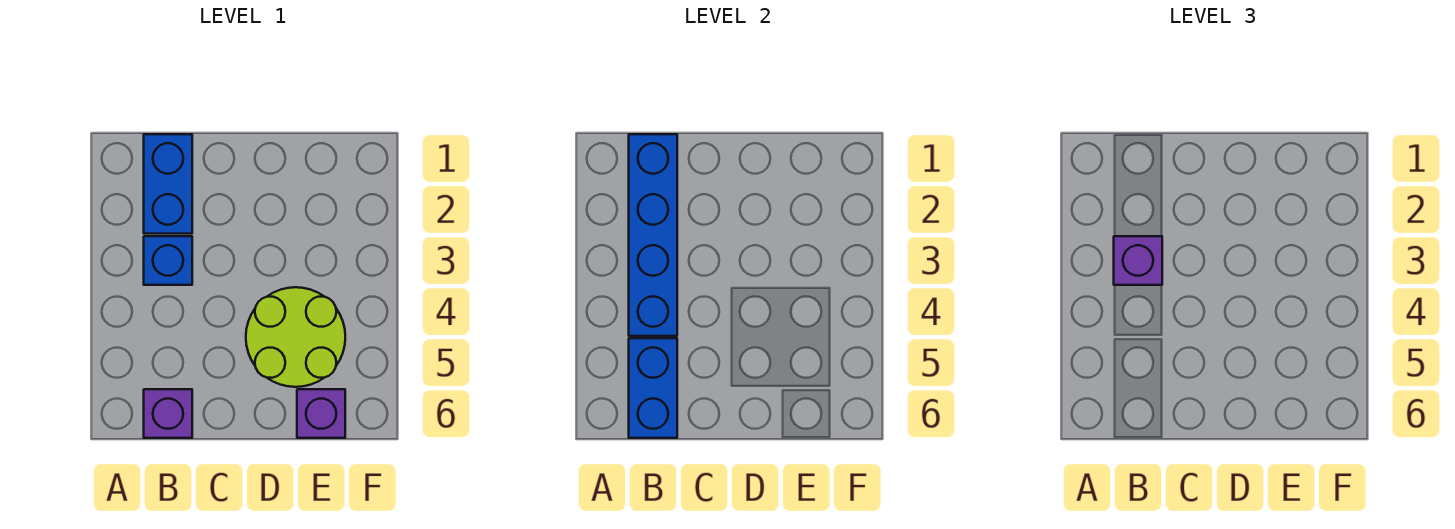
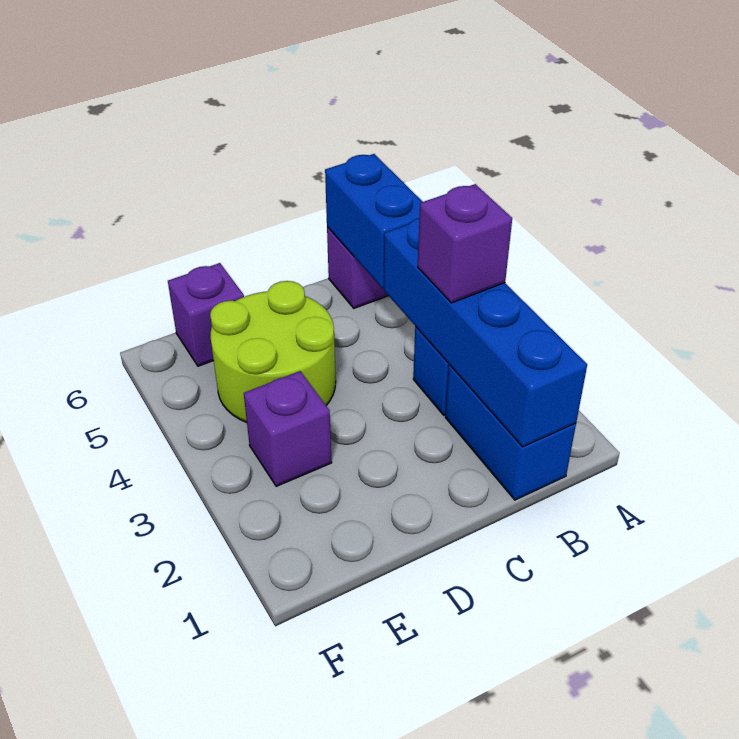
none -> purple 1x1 brick [244,371,332,487]

